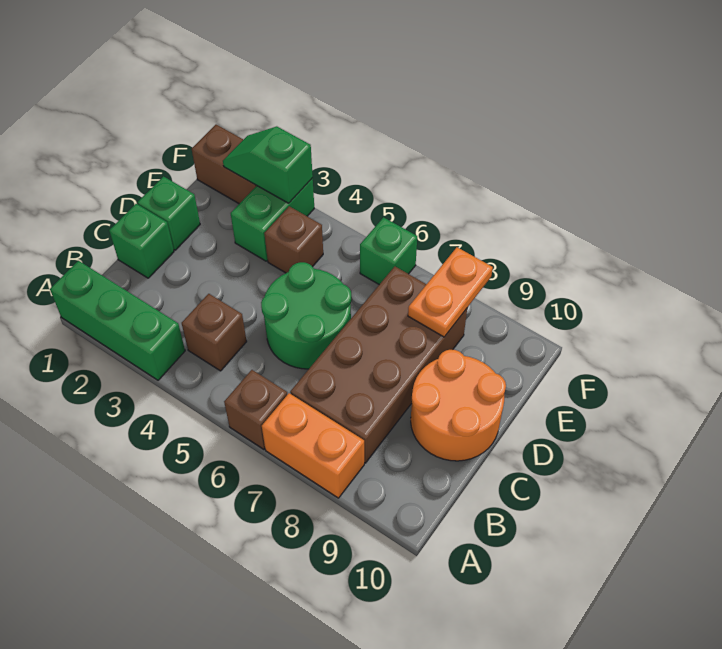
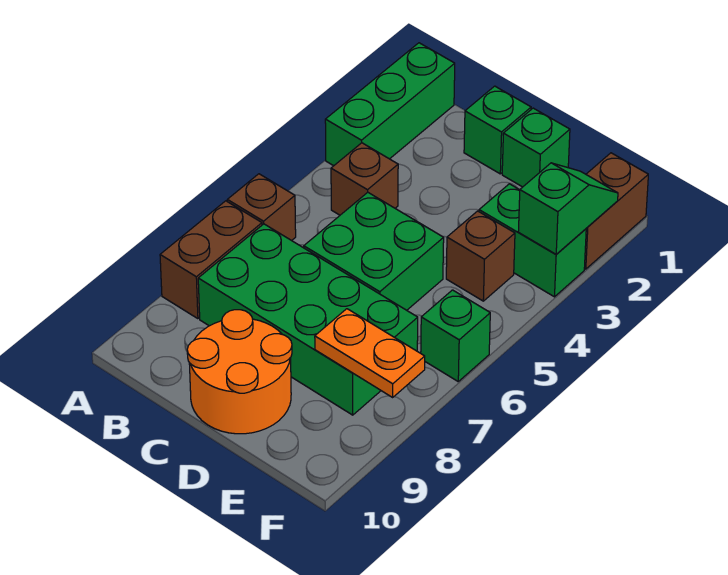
orange 1x2 brick [262,393,364,498] -> brown 1x2 brick [160,201,262,319]
brown 2x4 brick [290,267,467,463] -> green 2x4 brick [198,224,418,415]
green 2x2 round brick [261,262,352,369] -> green 2x2 brick [304,192,444,310]

